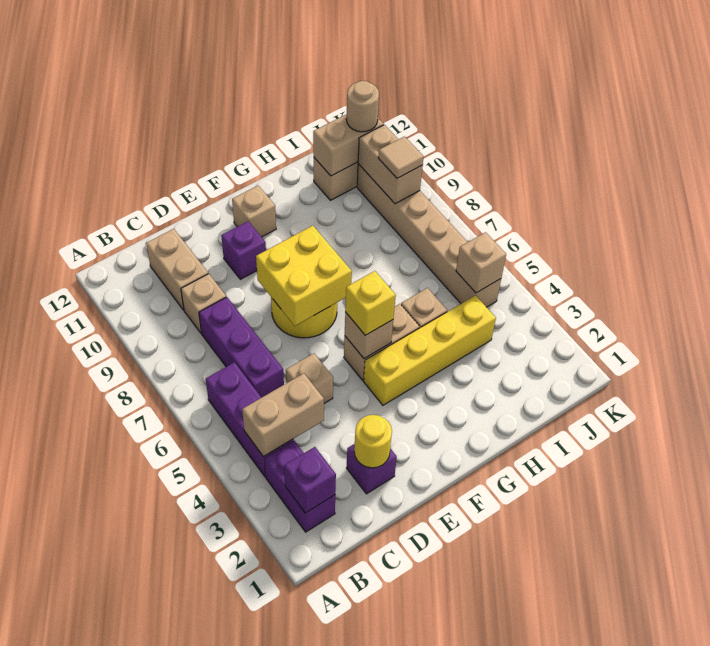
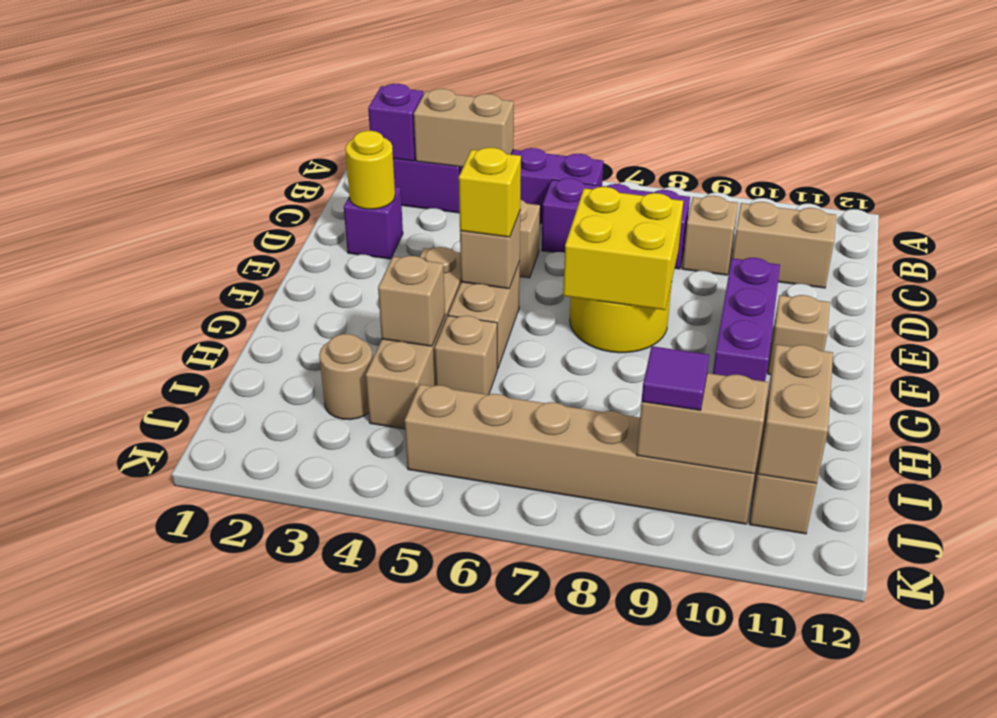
tan 1x2 brick [242,373,324,457] -> tan 1x2 brick turned to [414,89,514,167]
purple 1x1 brick [221,221,266,279] -> purple 1x3 brick [713,258,780,381]
yellow 1x4 brick [364,295,496,405] -> tan 1x4 brick [366,247,461,429]
tan 1x1 brick [456,232,506,293] -> tan 1x1 brick moved to [378,256,445,346]
tan 1x1 tile [378,136,423,178] -> purple 1x1 tile [642,346,709,410]
tan 1x1 round brick [346,81,379,132] -> tan 1x1 round brick moved to [319,334,372,420]

